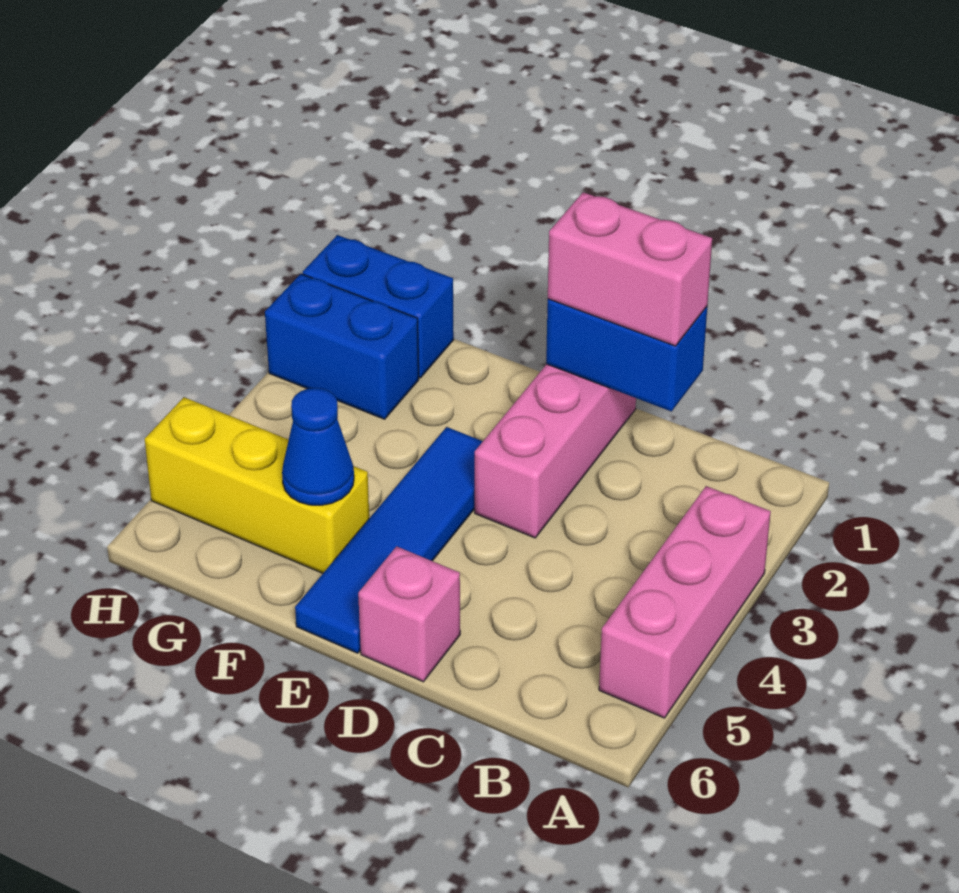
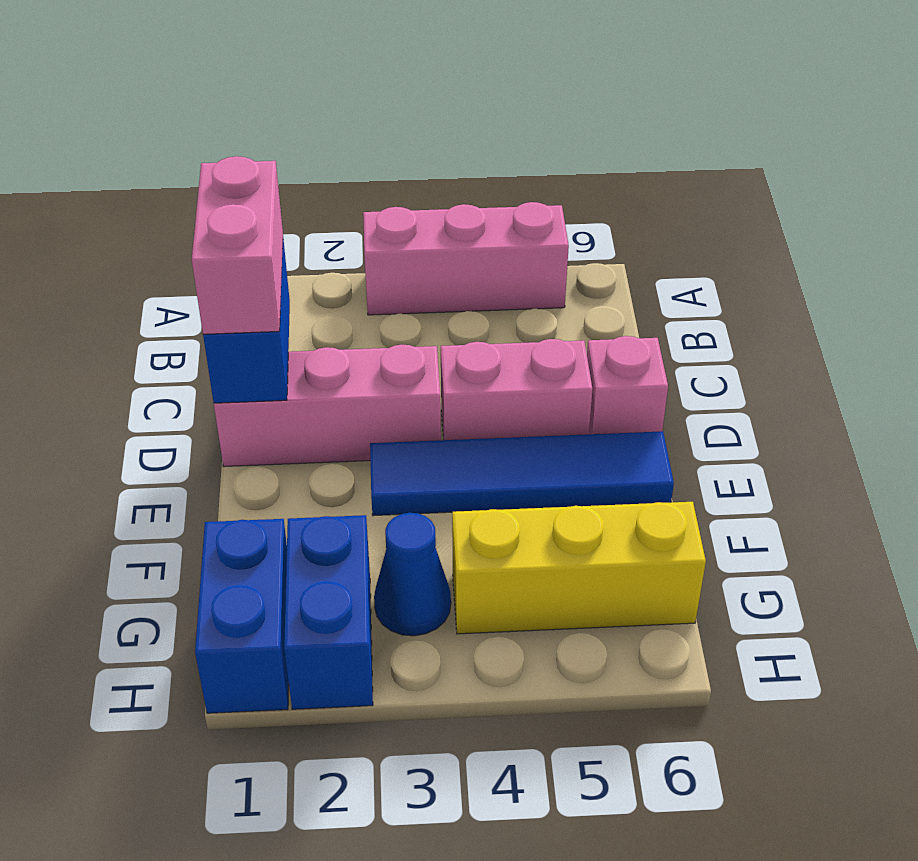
none -> pink 1x2 brick [441,339,593,440]
yellow 1x3 brick [145,397,369,573] -> yellow 1x3 brick turned to [452,502,706,634]
blue 1x1 cone [282,388,354,505] -> blue 1x1 cone moved to [374,513,451,636]

